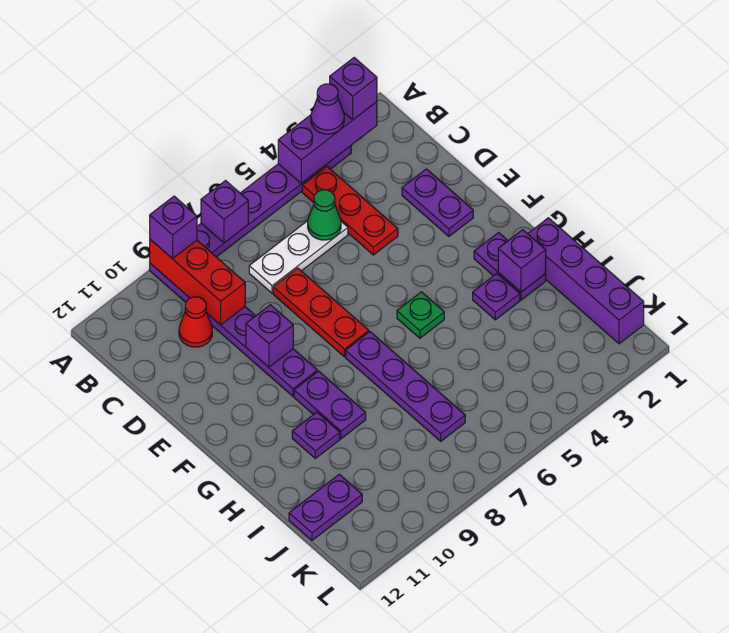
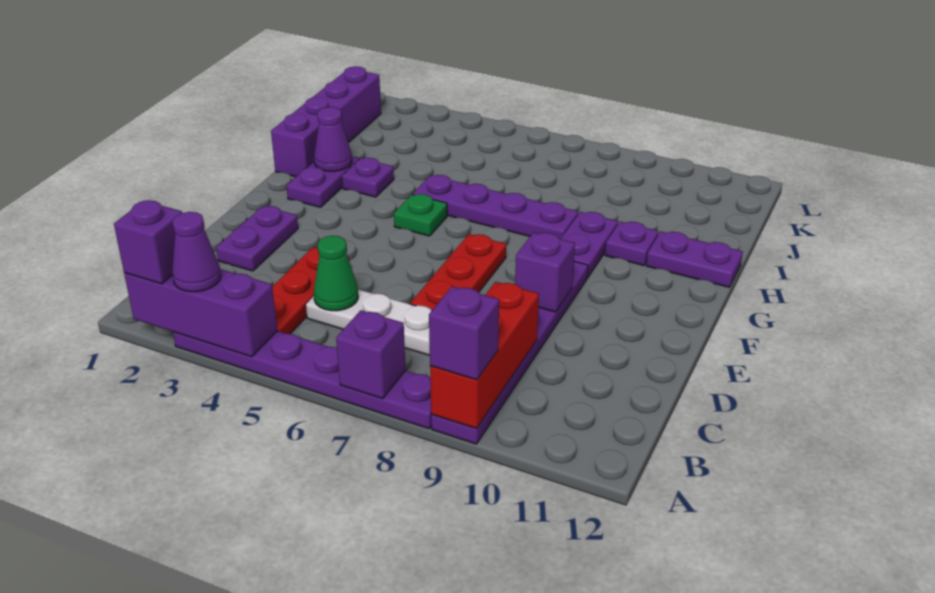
red 1x1 cone [179,297,212,347] -> none
purple 1x4 plate [346,332,465,441] -> purple 1x4 plate turned to [413,175,578,239]
purple 1x1 brick [498,230,546,292] -> purple 1x1 cone [314,107,352,171]
purple 1x2 plate [289,474,362,540] -> purple 1x2 plate moved to [646,231,743,287]

